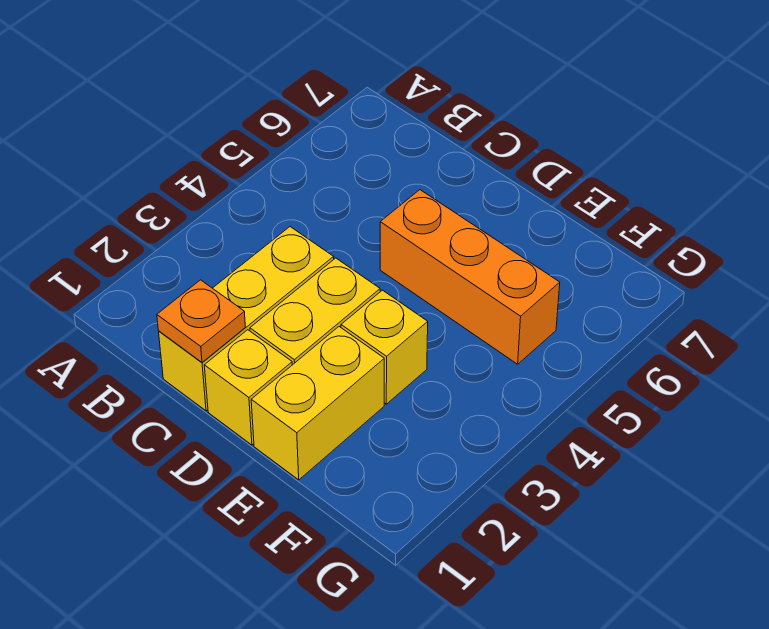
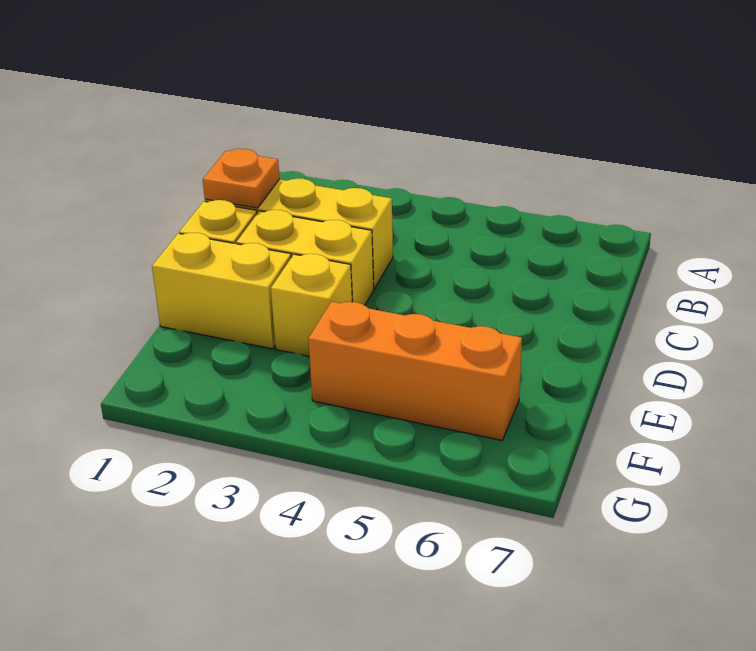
orange 1x3 brick [380,190,560,364] -> orange 1x3 brick turned to [308,302,522,440]

